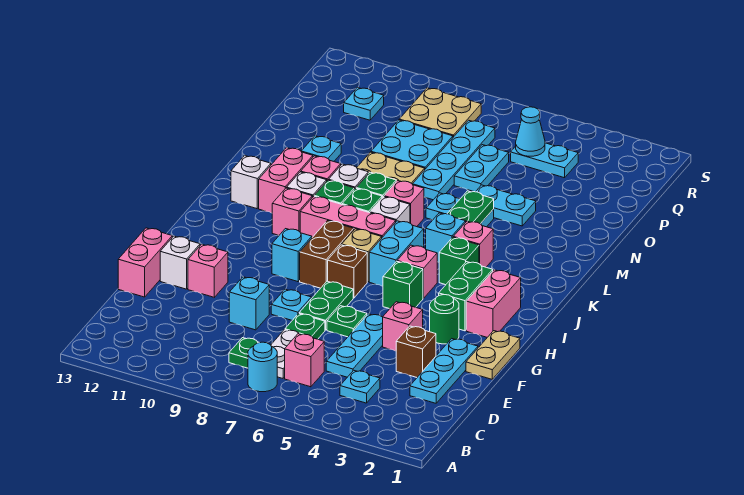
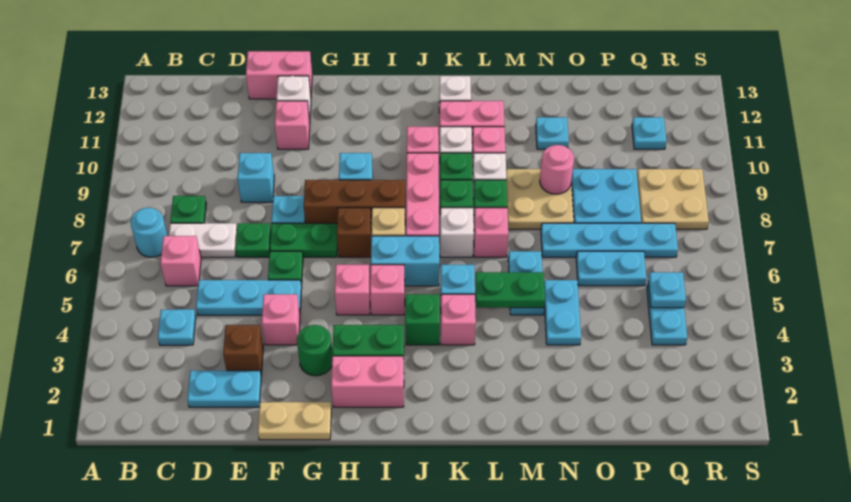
cyan 1x3 plate [410,339,478,403] -> cyan 1x2 plate [187,371,261,407]
green 1x1 brick [383,261,423,309] -> pink 1x1 brick [335,265,370,315]
brown 1x2 brick [300,221,354,288] -> brown 1x3 brick [304,180,405,229]
none -> pink 1x1 round brick [540,145,574,194]
cyan 1x1 cone [516,107,545,156] -> cyan 1x1 plate [648,272,686,308]

